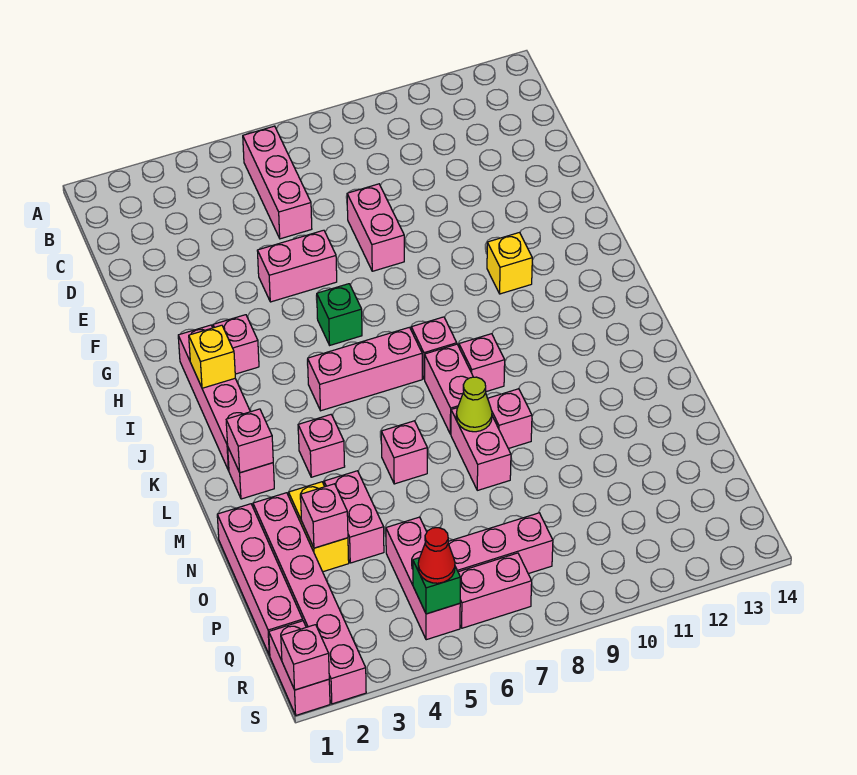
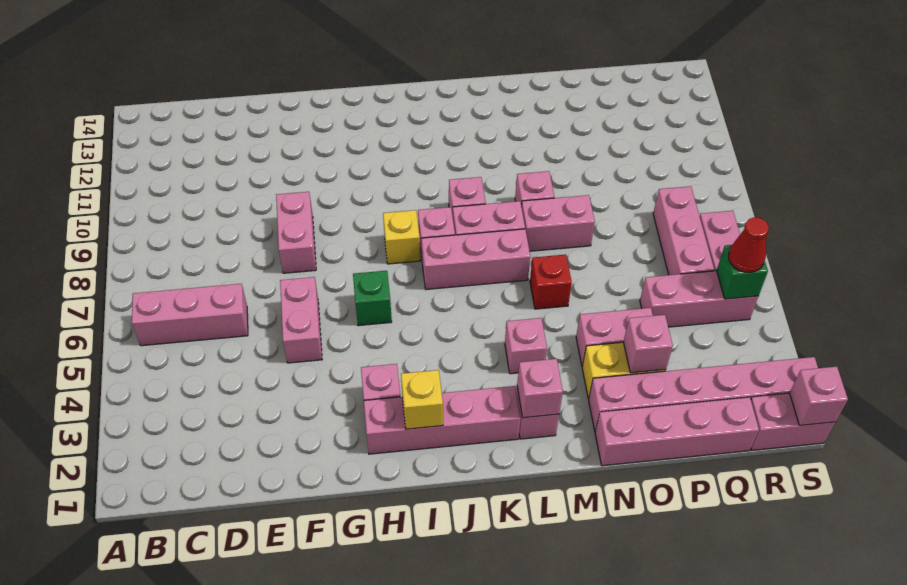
pink 1x2 brick [347,184,404,271] -> pink 1x2 brick turned to [276,192,316,273]
yellow 1x1 brick [487,233,532,294] -> yellow 1x1 brick moved to [383,210,420,264]
pink 1x3 brick [307,327,422,411] -> pink 1x3 brick turned to [422,229,530,289]
pink 1x1 brick [381,421,427,484] -> red 1x1 brick [530,255,572,309]
lime 1x1 cone [456,377,492,432] -> none

